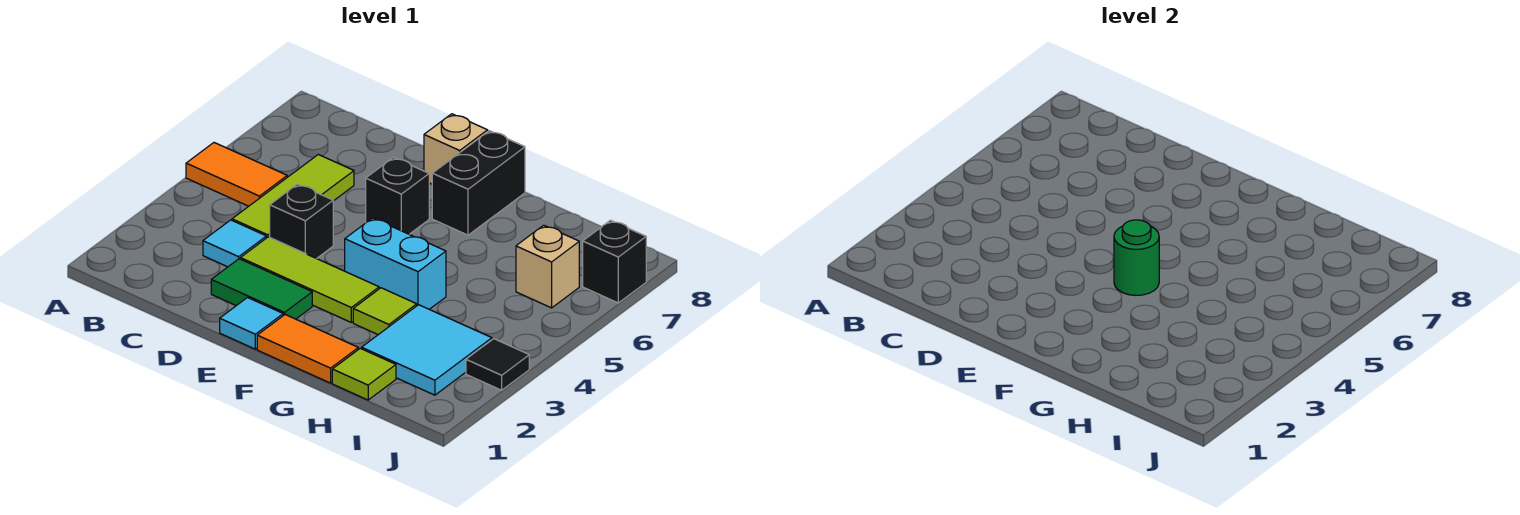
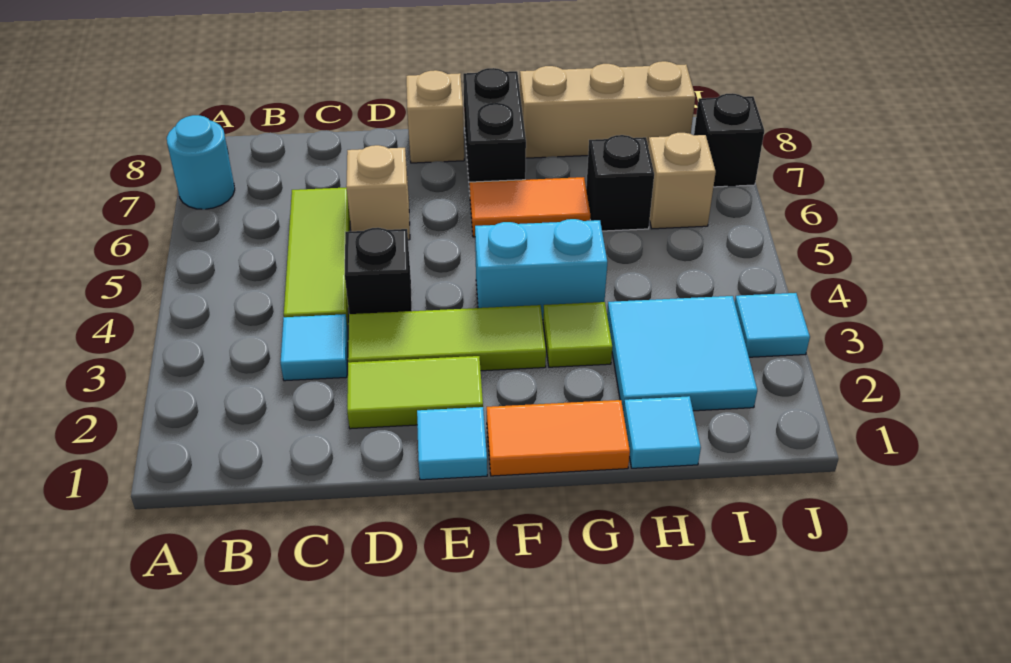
orange 1x2 tile [186,143,287,206] -> orange 1x2 tile moved to [470,177,590,237]
none -> cyan 1x1 round brick [167,115,235,209]
green 1x2 tile [211,259,312,319] -> lime 1x2 tile [347,356,483,429]
none -> tan 1x1 brick [346,145,410,240]
black 1x1 brick [366,158,429,234] -> black 1x1 brick moved to [586,135,654,231]
green 1x1 round brick [1114,220,1159,295] -> none
none -> tan 1x3 brick [520,61,695,158]
lime 1x1 tile [332,348,396,400] -> cyan 1x1 tile [623,396,701,468]
black 1x1 tile [466,339,529,390] -> cyan 1x1 tile [735,293,810,357]

